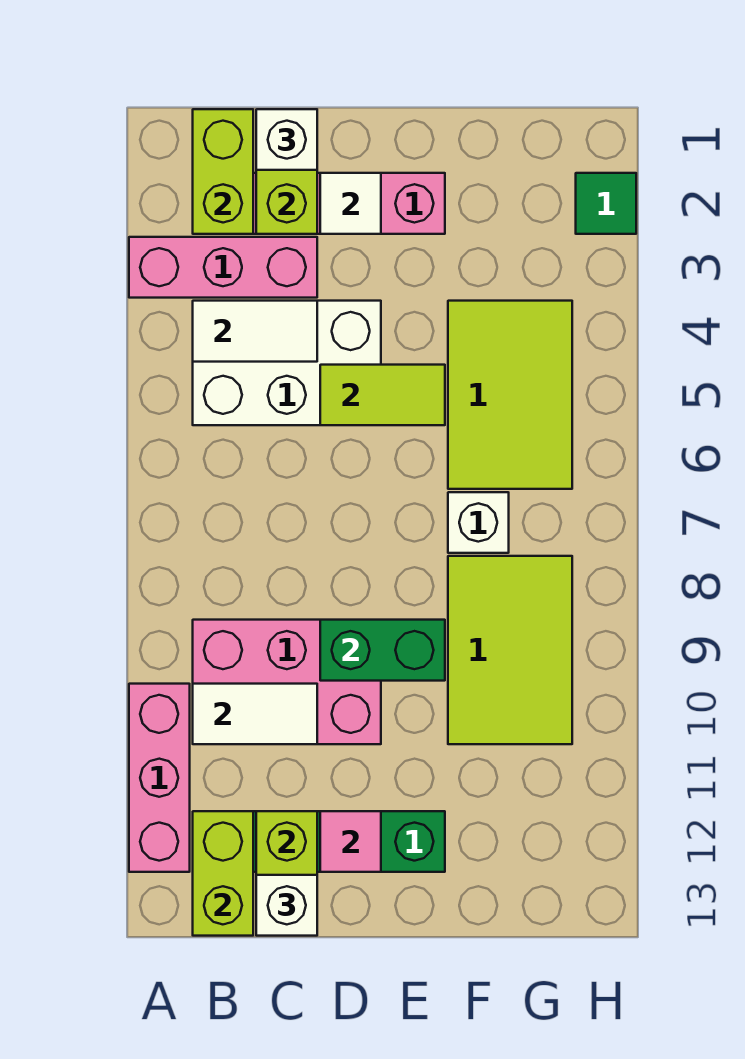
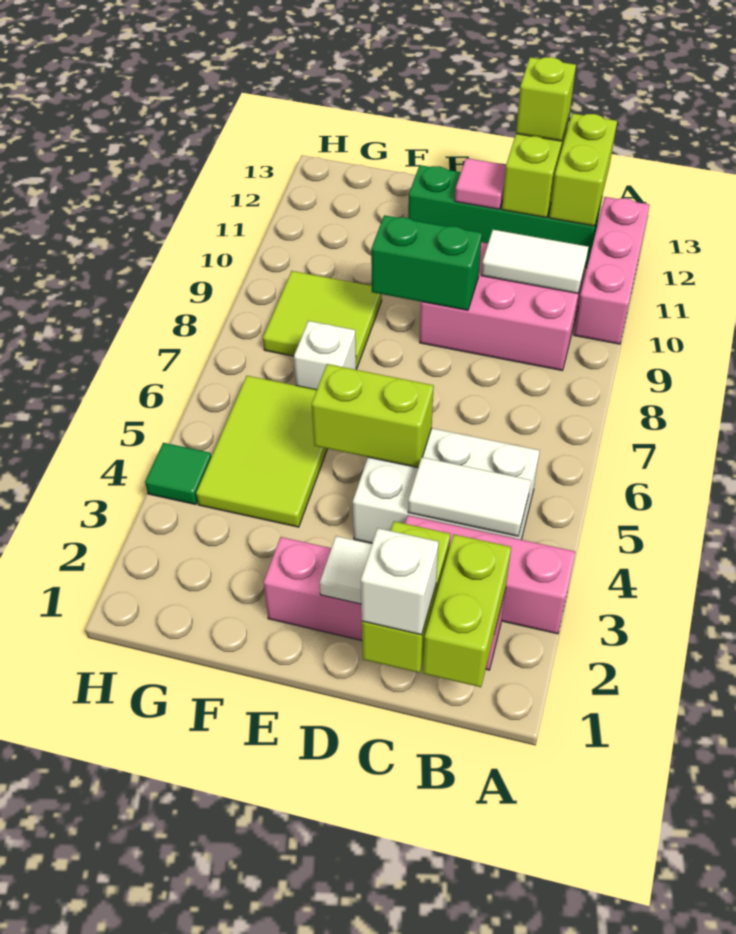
white 1x1 brick [256,875,317,936] -> lime 1x1 brick [516,57,576,141]
lime 1x2 tile [320,365,445,425] -> lime 1x2 brick [312,364,434,468]
lime 2x3 tile [448,556,572,744] -> lime 2x2 tile [263,271,382,369]
green 1x1 tile [576,173,636,234] -> green 1x1 tile moved to [145,443,211,505]

